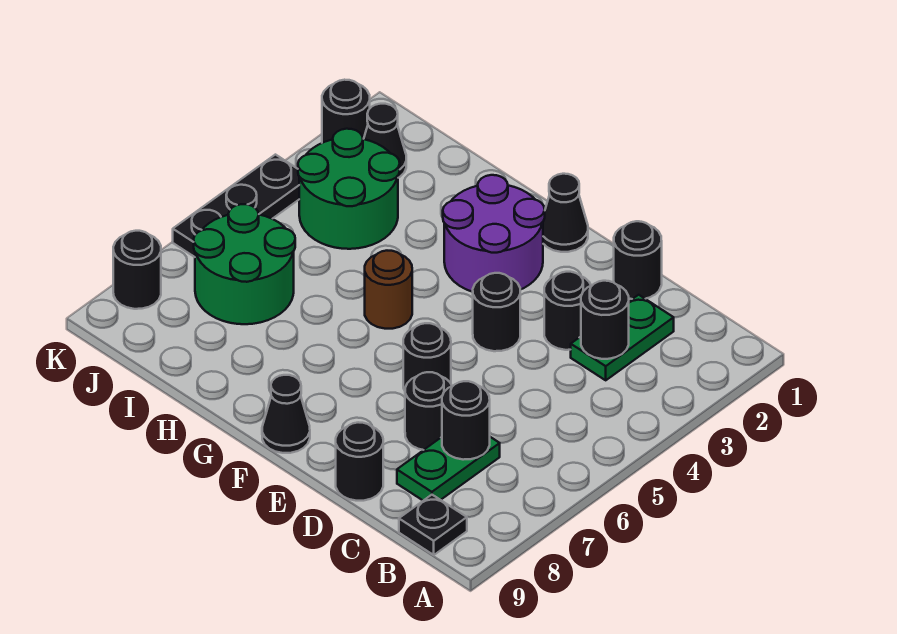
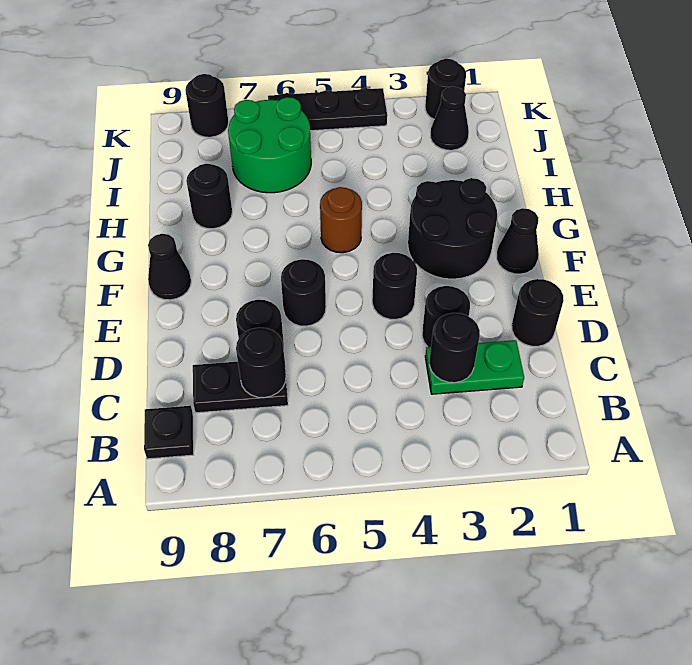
green 1x2 plate [397,437,500,501] -> black 1x2 plate [193,358,288,413]
black 1x1 round brick [336,422,383,501] -> black 1x1 round brick moved to [186,164,232,229]
purple 2x2 round brick [443,175,545,292] -> black 2x2 round brick [408,178,497,279]
green 2x2 round brick [298,129,400,249] -> none

